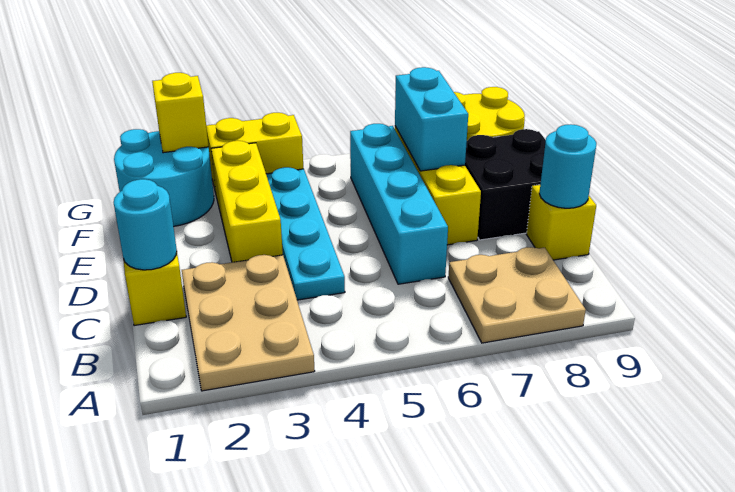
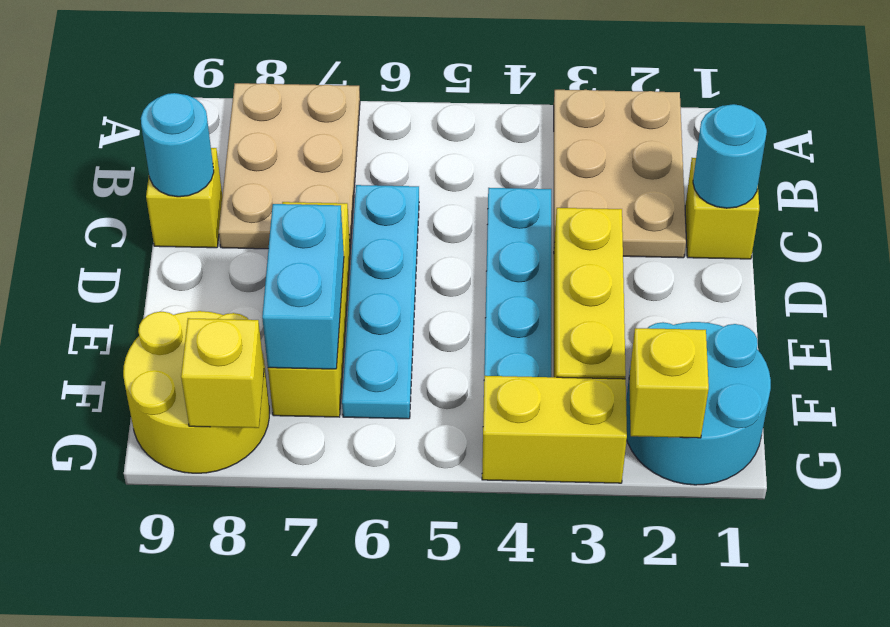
tan 2x2 plate [448,247,586,343] -> tan 2x3 plate [219,83,360,249]
cyan 1x4 brick [350,124,448,284] -> cyan 1x4 plate [342,185,419,419]
black 2x2 brick [465,129,546,240] -> none
none -> yellow 1x1 brick [181,318,264,428]

